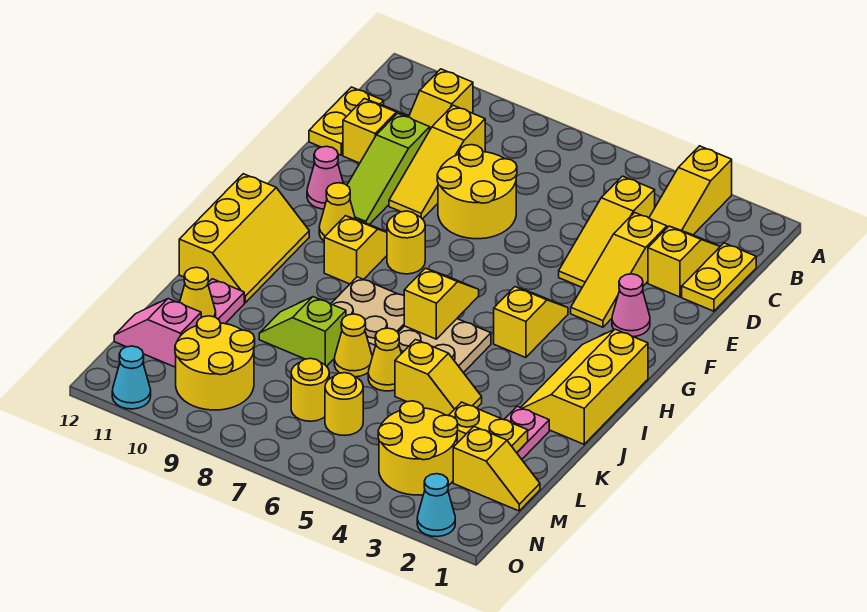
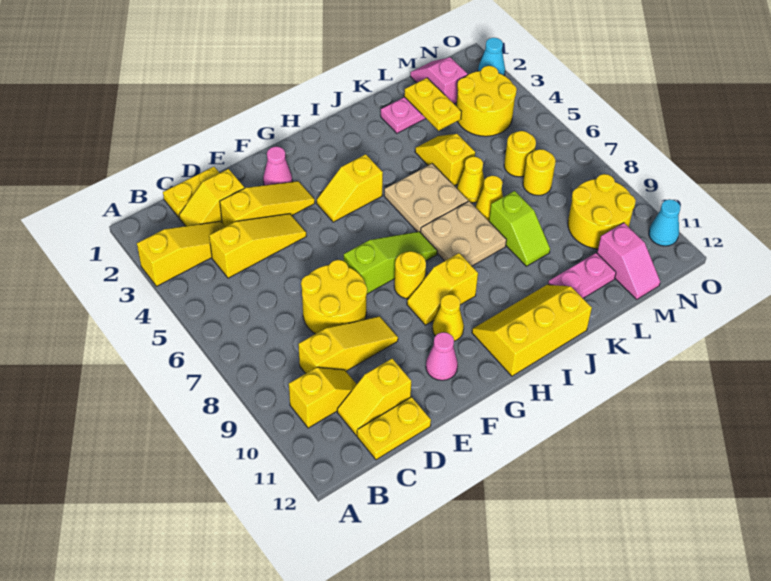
lime 1x3 slope [347,113,430,225] -> lime 1x3 slope moved to [344,232,437,294]
yellow 2x3 slope [521,329,648,444] -> none
yellow 1x2 slope [404,268,479,339] -> none
yellow 1x1 cone [180,267,216,318] -> none
yellow 1x2 slope [453,427,540,511] -> pink 1x2 slope [410,57,468,104]

